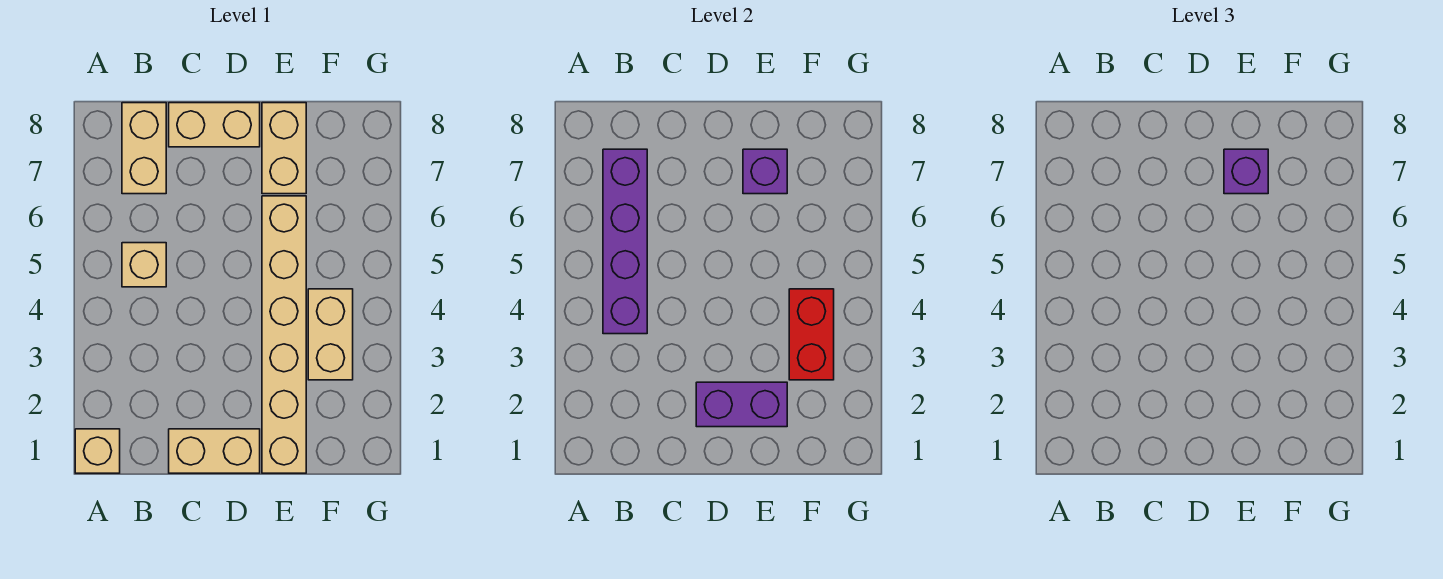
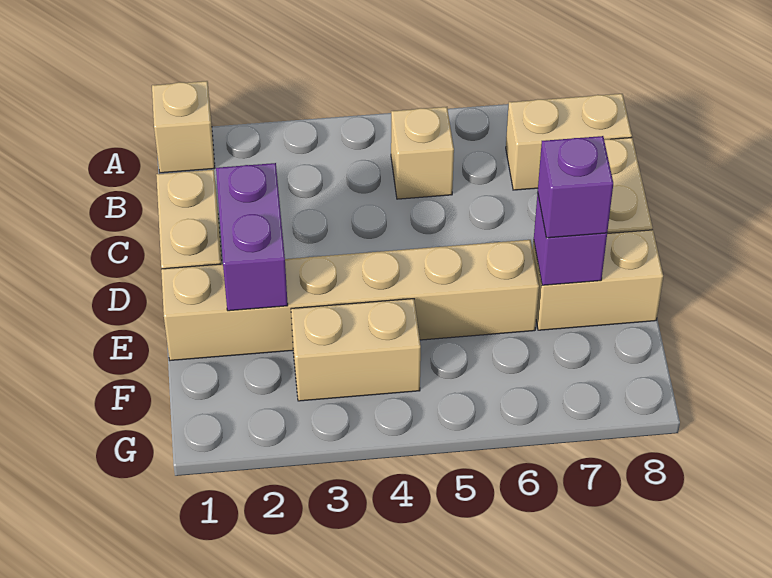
purple 1x4 brick [603,149,647,334] -> none
red 1x2 brick [789,289,834,380] -> none

